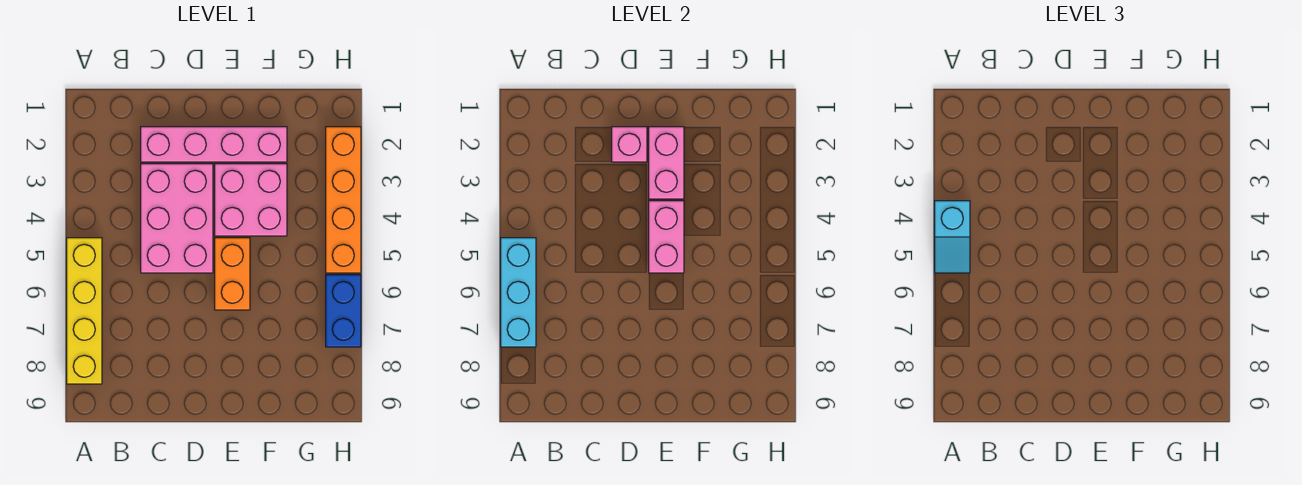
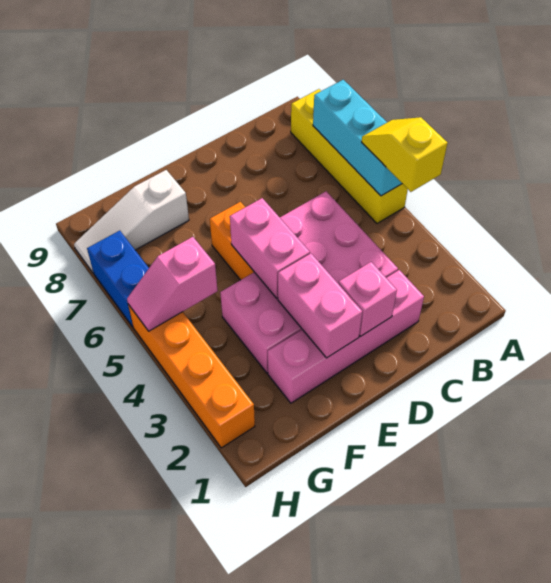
cyan 1x2 slope [935,201,970,273] -> yellow 1x2 slope [362,117,448,192]
none -> white 1x3 slope [74,170,189,273]
none -> pink 1x2 slope [127,237,218,331]

